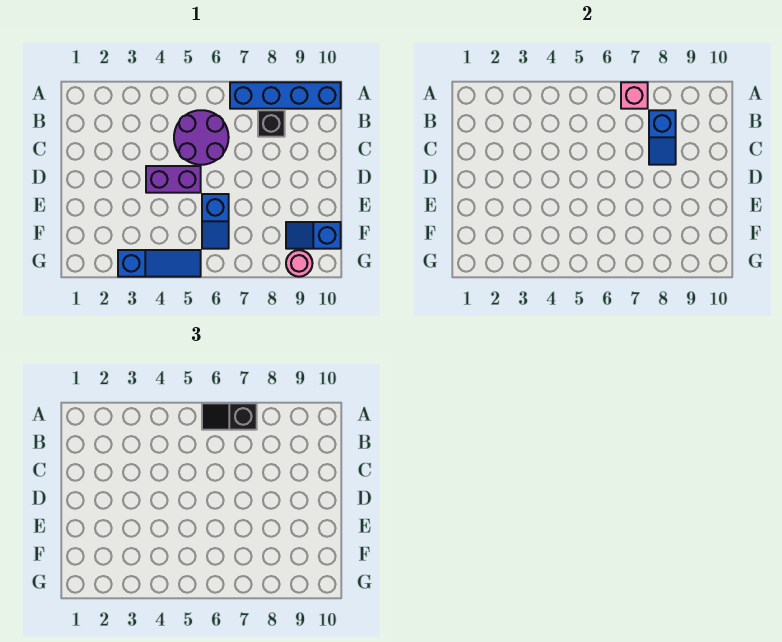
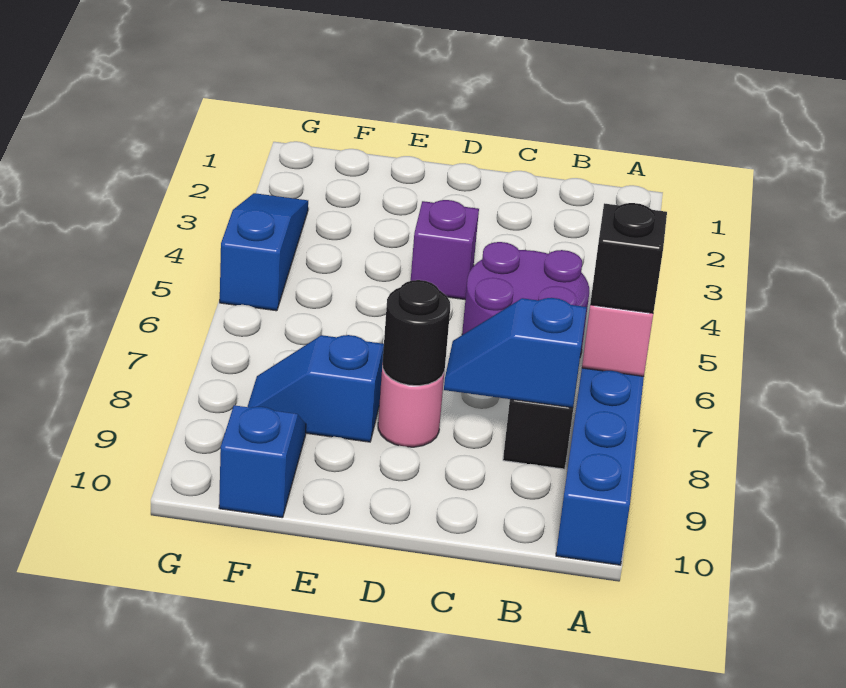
purple 1x2 brick [146,166,201,193] -> purple 1x1 brick [411,200,479,299]
none -> black 1x1 round brick [383,280,450,386]
blue 1x2 slope [202,194,229,249] -> blue 1x2 slope moved to [248,335,384,442]
blue 1x3 slope [118,250,201,277] -> blue 1x3 slope turned to [220,193,308,311]
pink 1x1 round brick [286,250,312,277] -> pink 1x1 round brick moved to [378,363,444,447]

